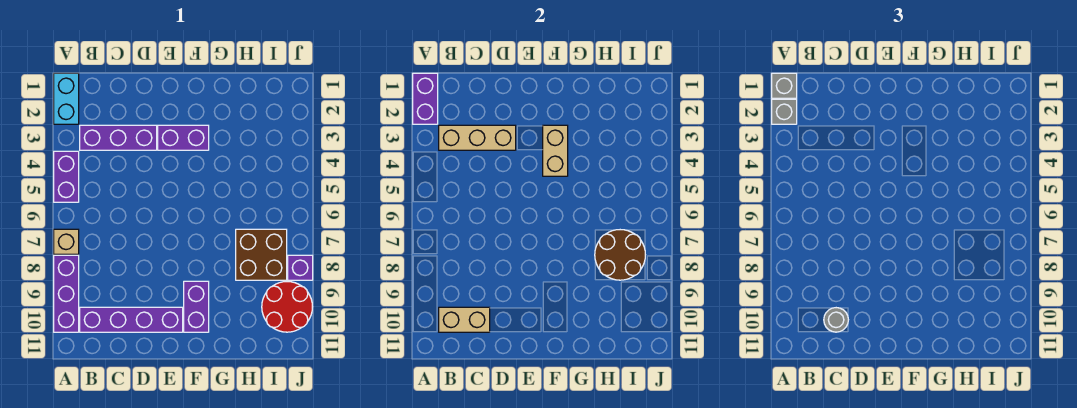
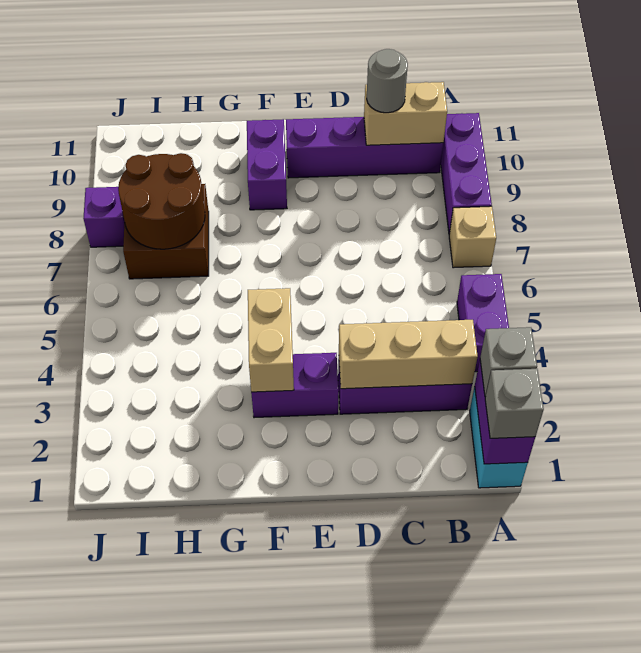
red 2x2 round brick [262,282,312,332] -> none

